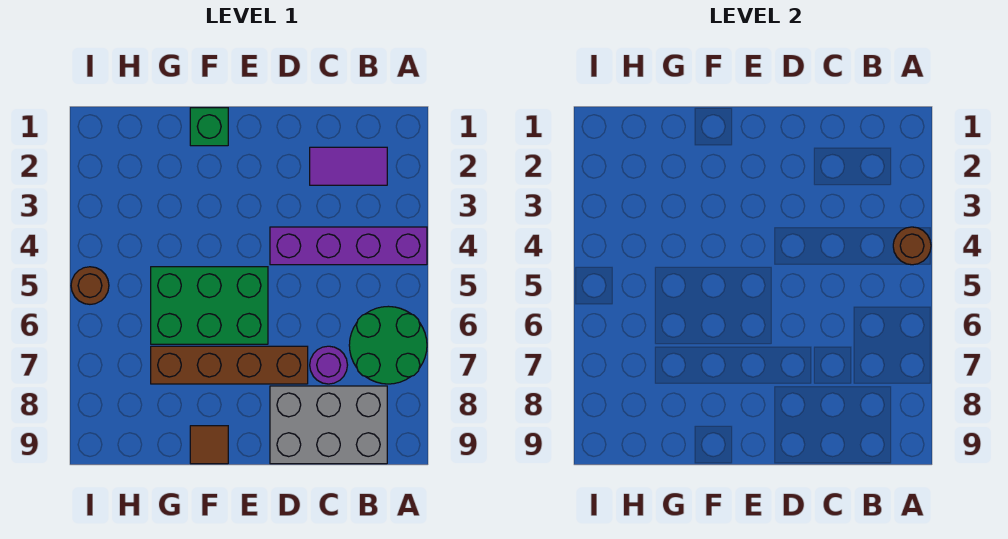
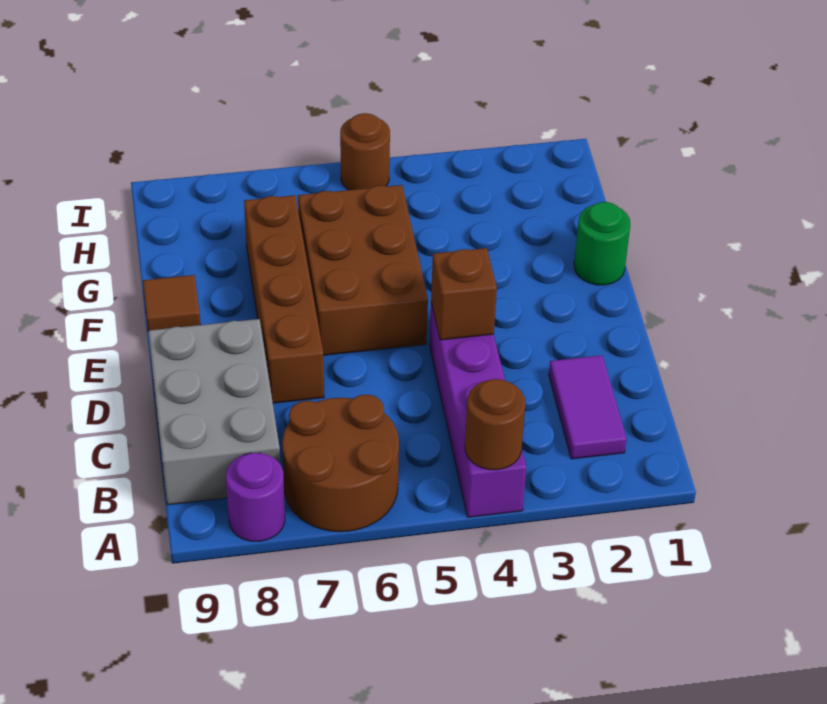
green 2x2 round brick [349,306,427,384] -> brown 2x2 round brick [282,395,399,532]
purple 1x1 round brick [310,346,347,384] -> purple 1x1 round brick moved to [226,453,285,541]
none -> brown 1x1 brick [431,248,497,340]
green 2x3 brick [151,267,268,344] -> brown 2x3 brick [298,185,428,355]
green 1x1 brick [190,108,228,146] -> green 1x1 round brick [574,202,630,285]

